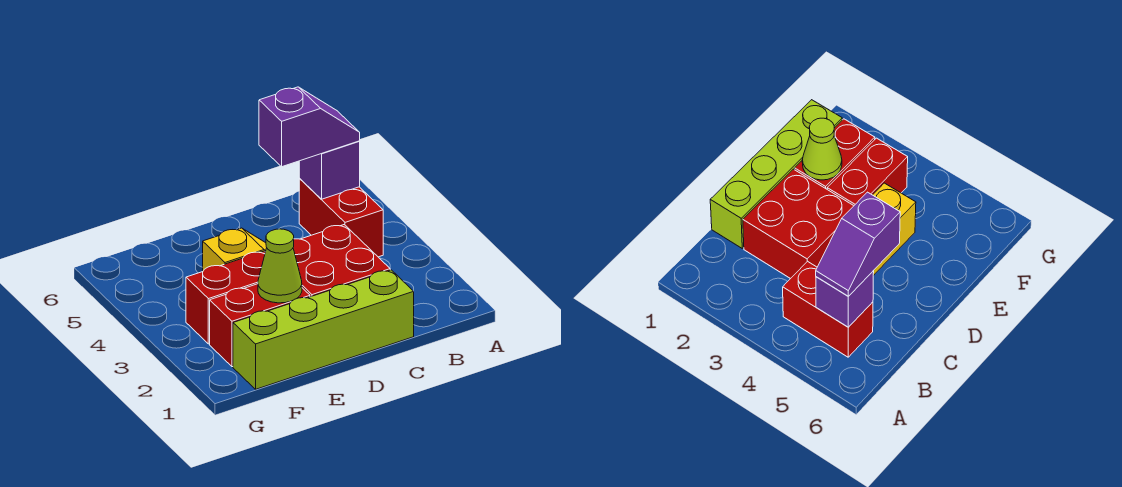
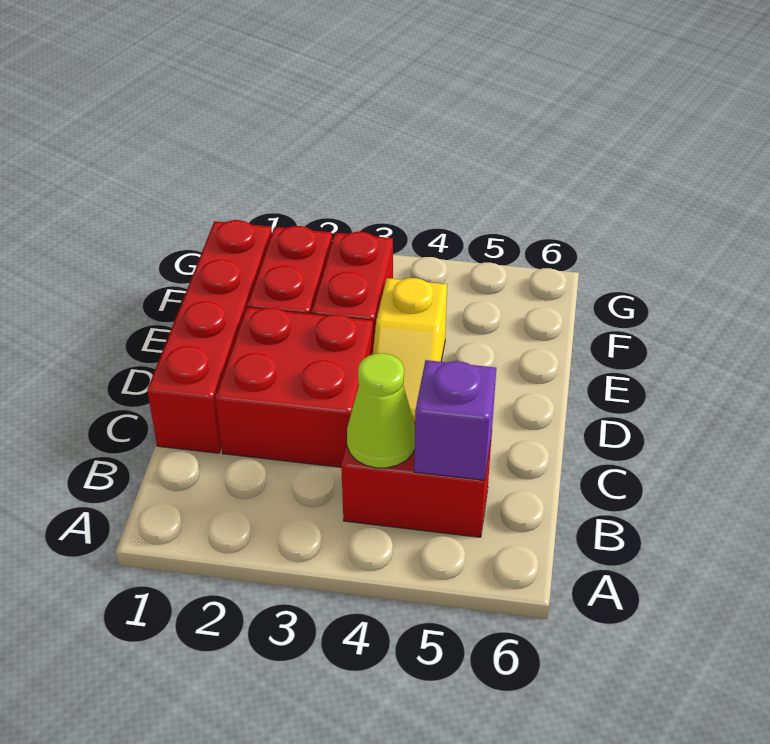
purple 1x2 slope [259,87,360,167] -> none
lime 1x4 brick [233,270,414,389] -> red 1x4 brick [147,220,272,453]
lime 1x1 cone [258,229,302,303] -> lime 1x1 cone moved to [347,353,415,468]

